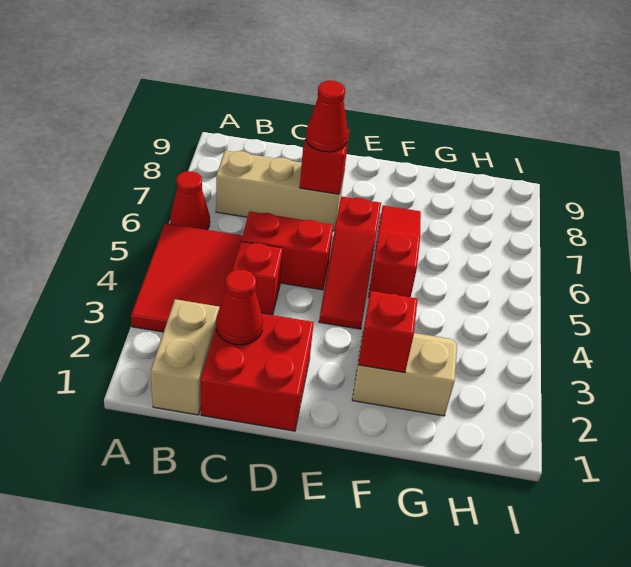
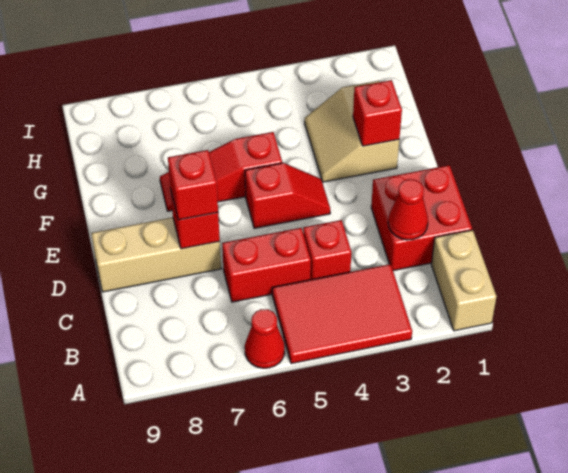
tan 1x2 brick [150,299,219,415] -> tan 1x2 brick turned to [431,230,496,331]
tan 1x3 brick [216,151,344,231] -> tan 1x3 brick turned to [91,217,221,292]
red 1x2 brick [241,212,333,290] -> red 1x2 brick turned to [222,228,311,302]
red 1x1 cone [306,81,348,152] -> red 1x1 brick [168,150,218,220]
red 1x3 slope [319,196,381,329] -> red 1x2 slope [245,163,330,228]

